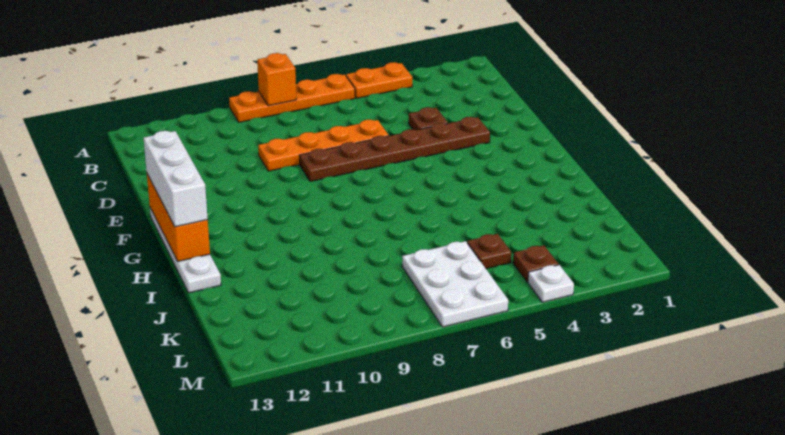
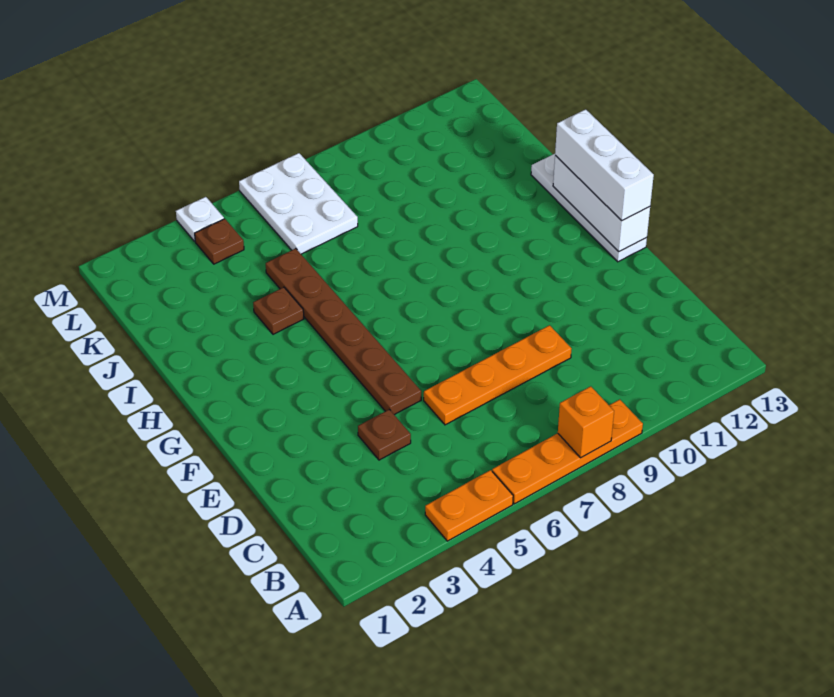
brown 1x6 plate [299,117,490,181] -> brown 1x6 plate turned to [266,248,421,415]
orange 1x3 brick [147,174,210,261] -> white 1x3 brick [553,156,650,252]
brown 1x1 plate [467,234,511,269] -> brown 1x1 plate moved to [253,287,304,334]

